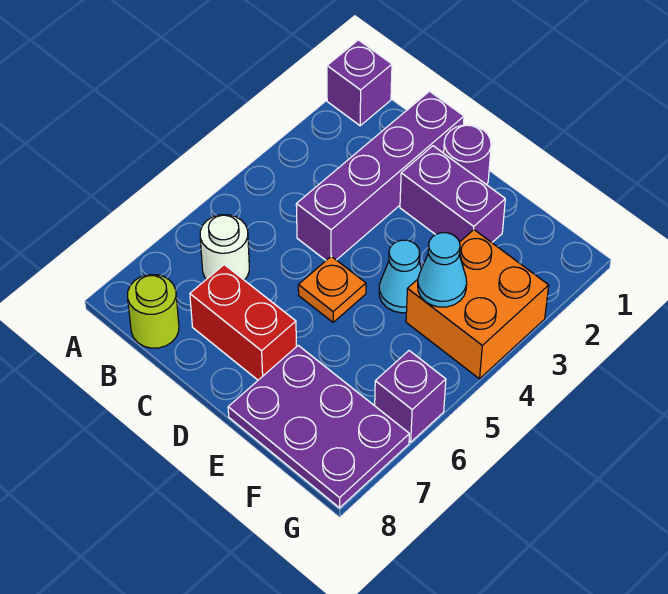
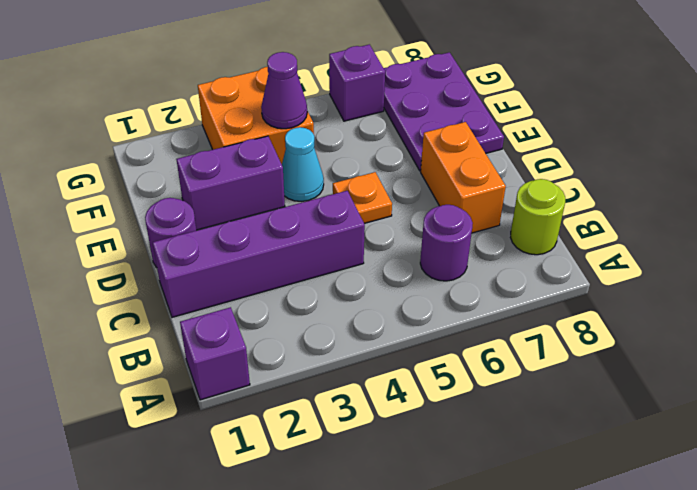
white 1x1 round brick [200,215,249,280] -> purple 1x1 round brick [420,205,473,281]
red 1x2 brick [190,265,296,380] -> orange 1x2 brick [421,122,506,233]
purple 1x2 brick [400,146,505,242] -> purple 1x2 brick turned to [177,136,285,230]
cyan 1x1 cone [418,233,467,307] -> purple 1x1 cone [261,52,307,129]

